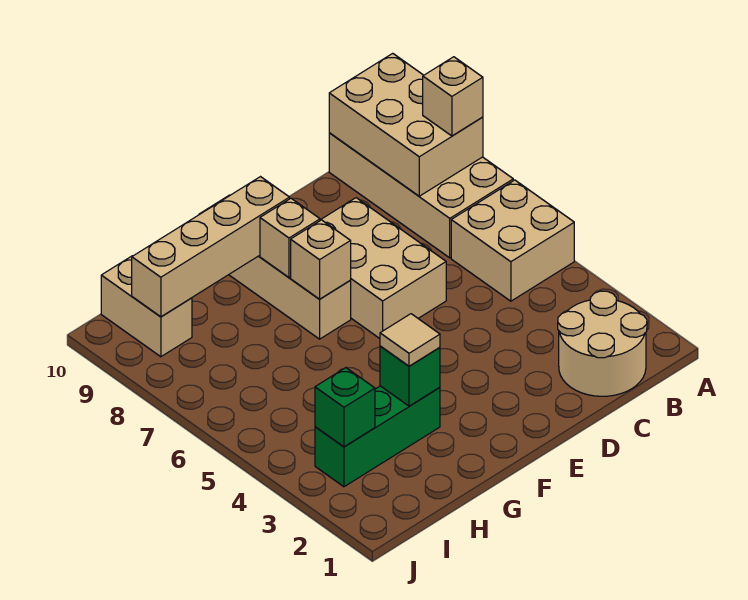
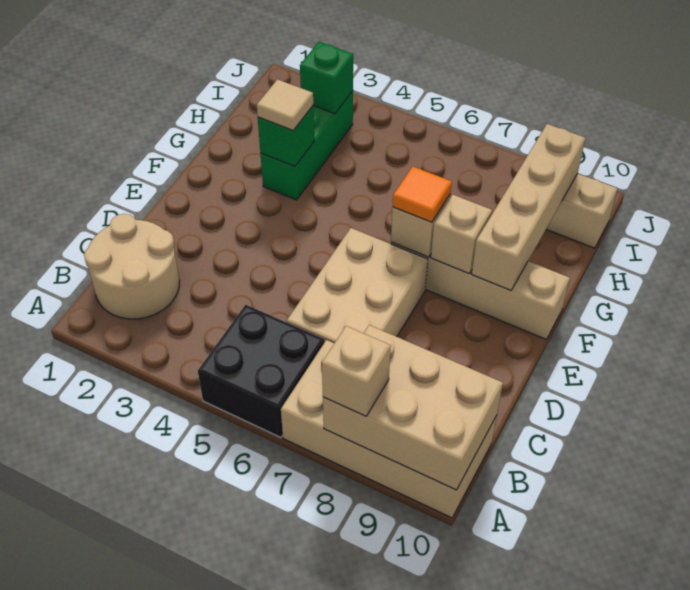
tan 2x2 brick [451,180,574,301] -> black 2x2 brick [198,305,324,437]
tan 2x3 brick [321,198,446,338] -> tan 2x3 brick turned to [287,228,428,343]
none -> orange 1x1 tile [393,166,452,222]

